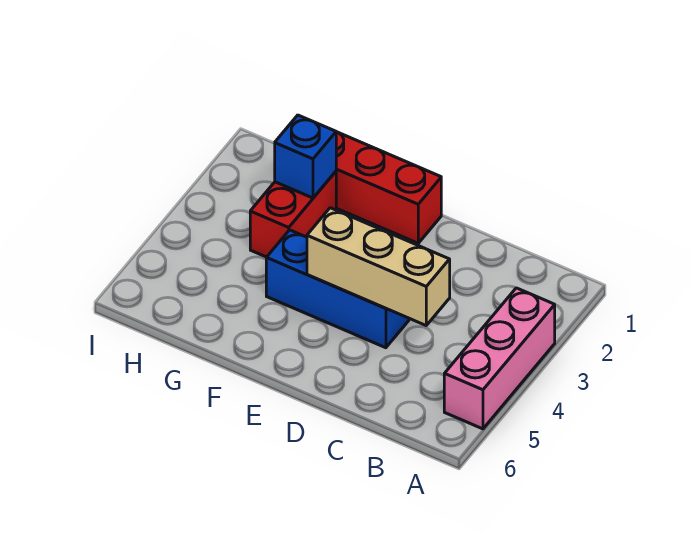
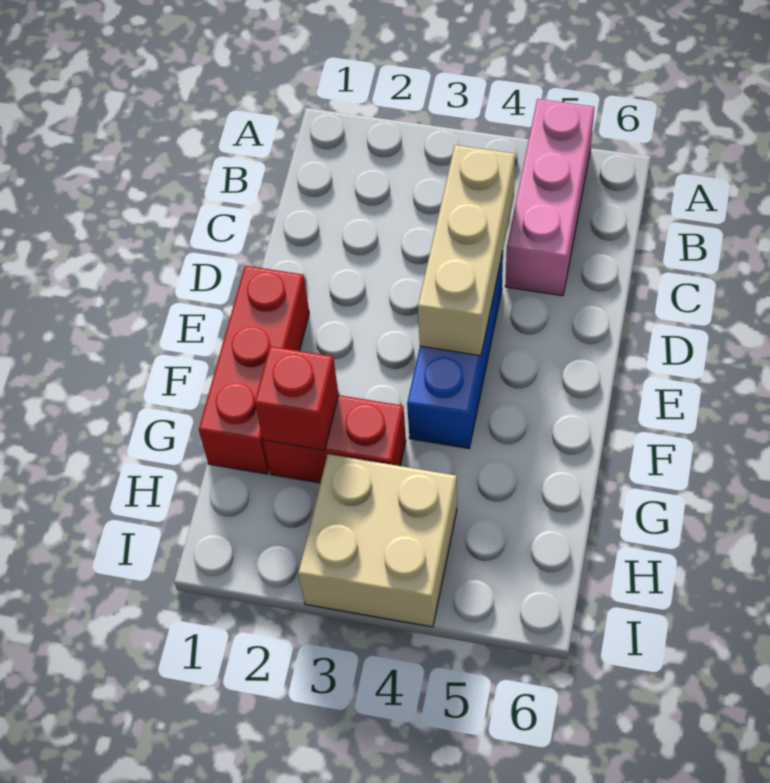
pink 1x3 brick [444,288,555,429] -> pink 1x3 brick turned to [505,99,594,296]
blue 1x1 brick [275,115,336,198] -> red 1x1 brick [255,346,338,450]
none -> tan 2x2 brick [298,454,457,627]

